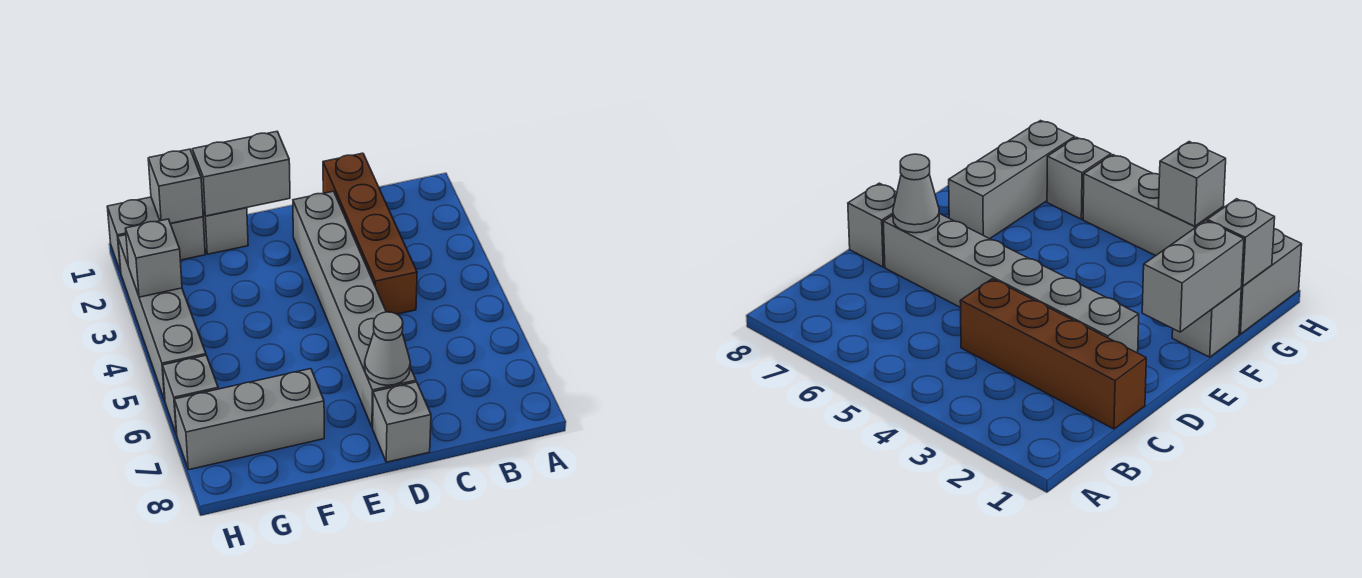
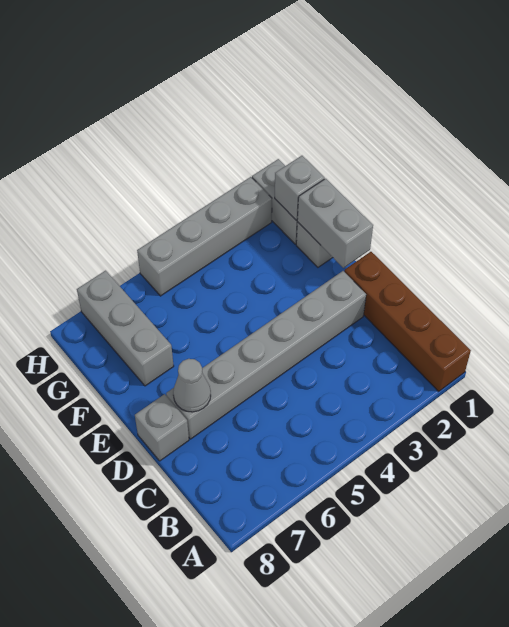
brown 1x4 brick [323,153,417,314] -> brown 1x4 brick turned to [344,252,471,392]
grey 1x1 brick [125,219,182,297] -> none
grey 1x1 brick [163,355,218,435] -> none

